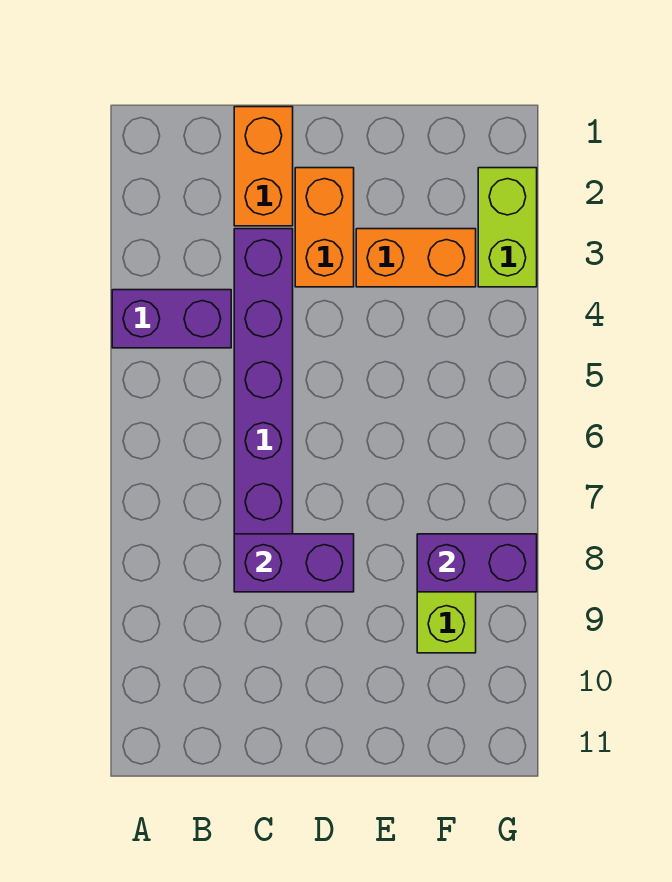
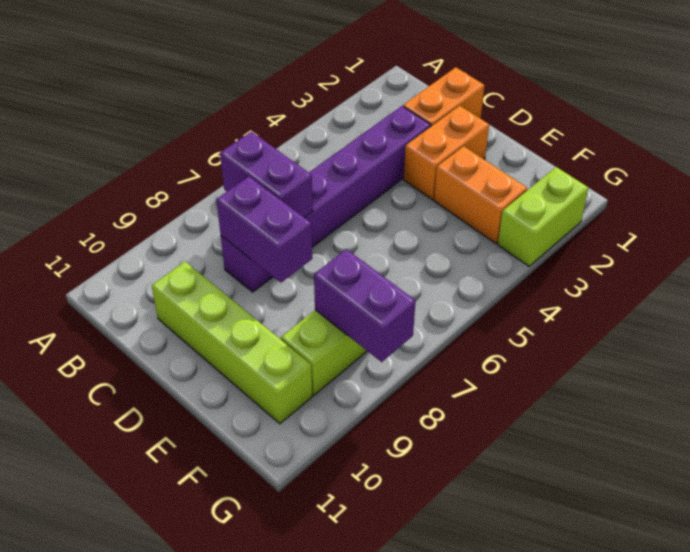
purple 1x2 brick [112,290,231,348] -> purple 1x2 brick moved to [220,132,313,218]
none -> lime 1x4 brick [152,262,312,424]

